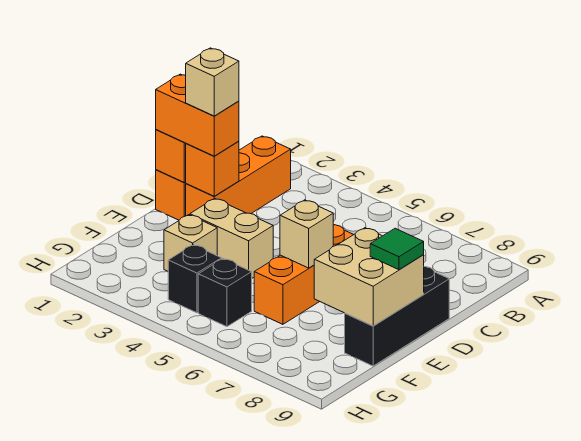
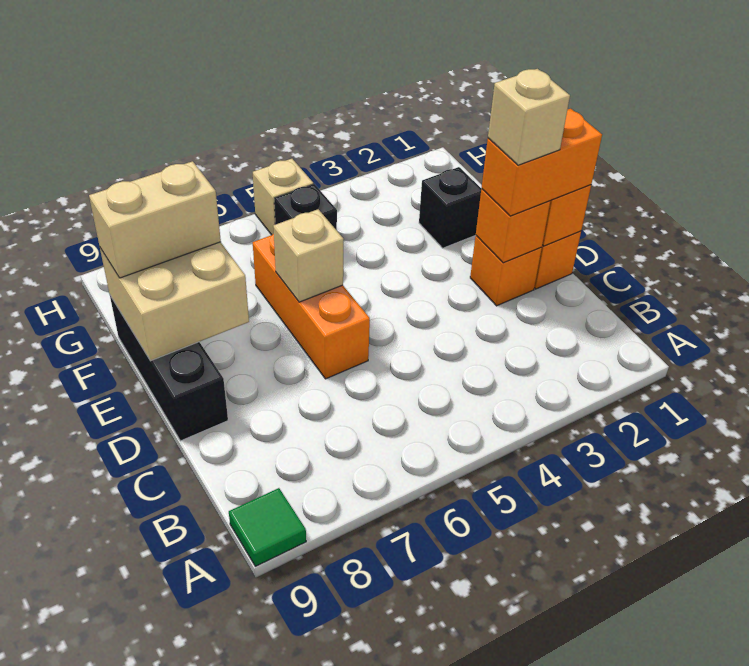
orange 1x3 brick [186,136,291,216] -> orange 1x1 brick [470,236,542,306]
tan 1x2 brick [190,198,273,278] -> tan 1x2 brick moved to [89,161,221,278]
green 1x1 tile [370,228,424,270] -> green 1x1 tile moved to [229,488,306,566]
tan 1x1 brick [164,215,217,271] -> tan 1x1 brick moved to [253,159,313,235]
black 1x1 brick [168,245,222,313] -> black 1x1 brick moved to [419,167,481,248]

